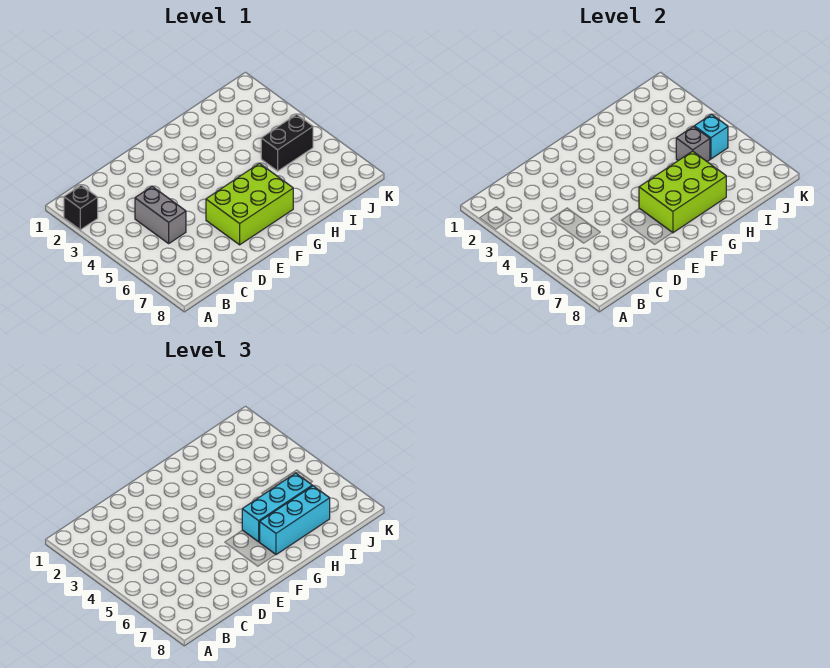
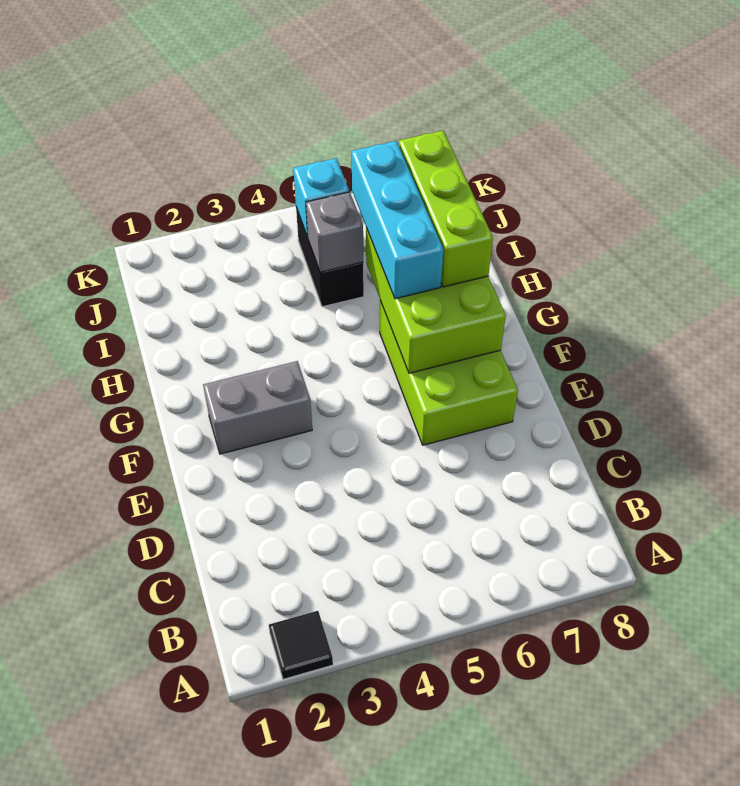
black 1x1 brick [64,185,98,230] -> black 1x1 tile [269,611,333,679]
grey 1x2 brick [135,186,186,243] -> grey 1x2 brick moved to [203,361,312,454]
cyan 1x3 brick [260,486,330,555] -> lime 1x3 brick [399,130,493,287]

